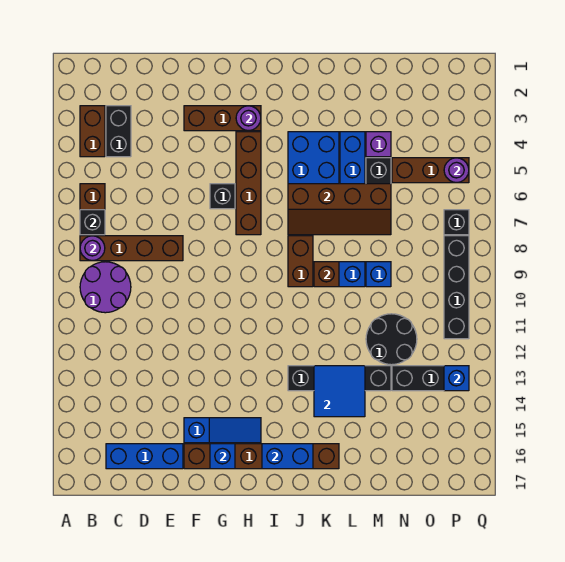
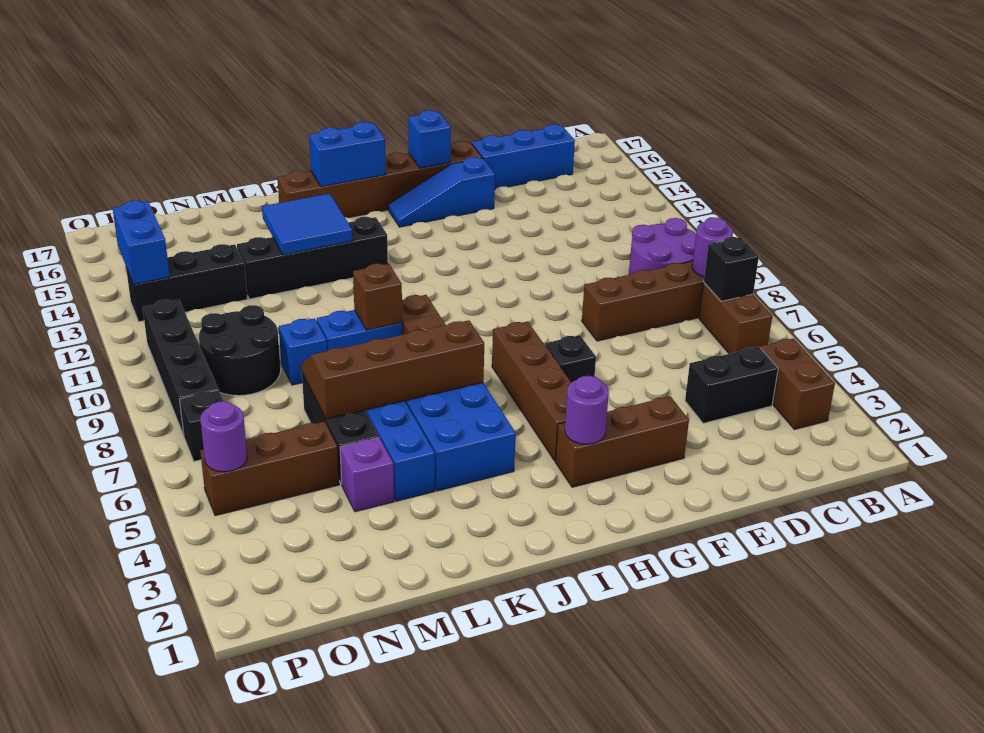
black 1x2 brick [106,106,131,157] -> black 1x2 brick turned to [685,347,778,423]
black 2x2 round brick [366,314,417,365] -> black 2x2 round brick moved to [199,305,281,396]
blue 1x1 brick [444,366,469,391] -> blue 1x2 brick [113,201,170,284]

